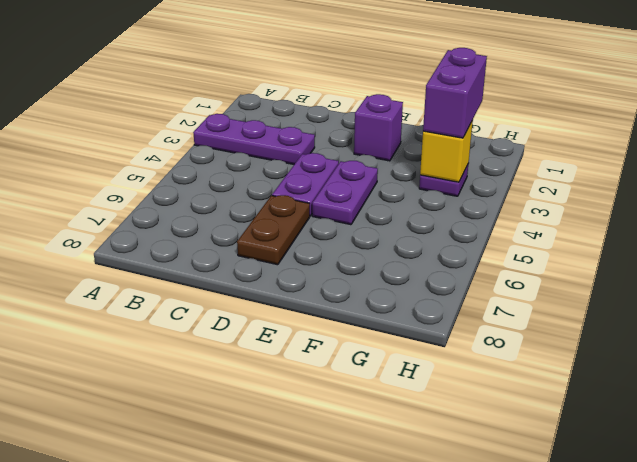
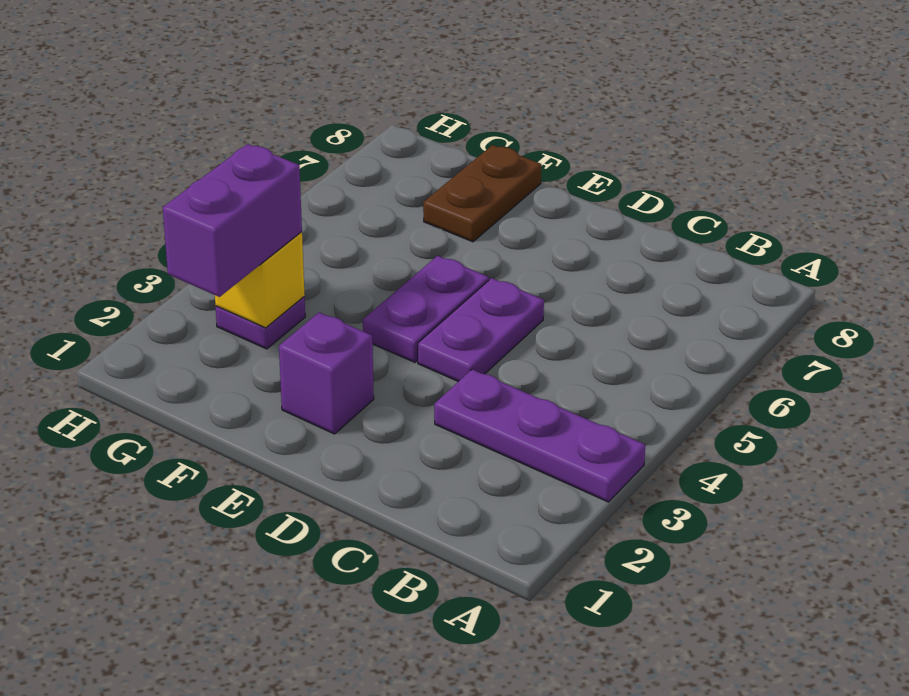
brown 1x2 plate [237,195,310,265] -> brown 1x2 plate moved to [423,145,541,242]

